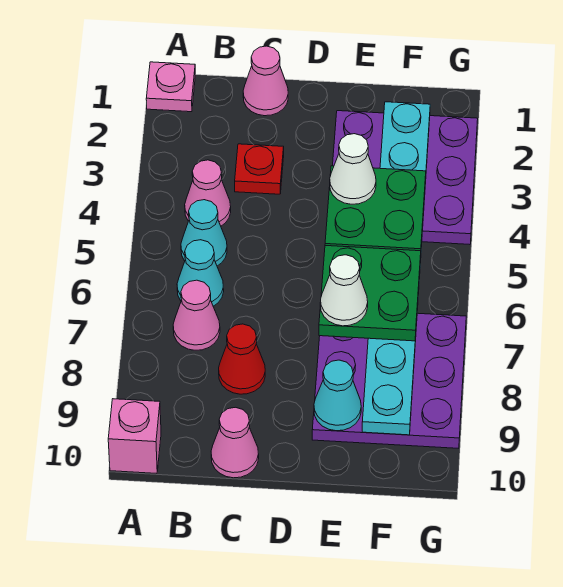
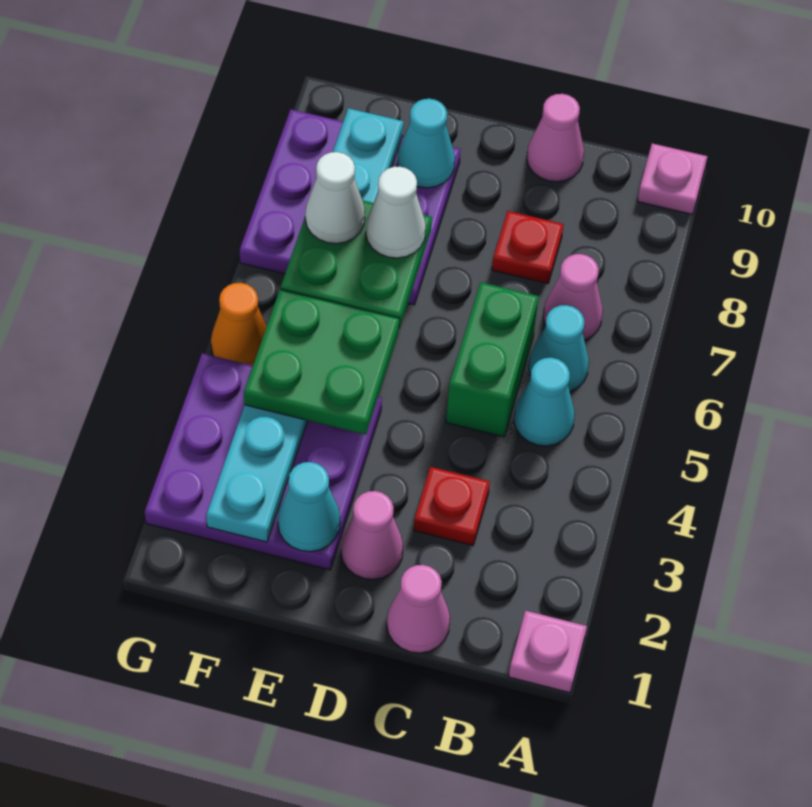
pink 1x1 brick [108,399,161,473] -> pink 1x1 plate [637,144,707,215]
pink 1x1 cone [185,160,231,226] -> pink 1x1 cone moved to [341,491,403,579]
none -> green 1x2 brick [446,282,539,437]
red 1x1 cone [219,324,265,394] -> red 1x1 plate [492,211,564,284]
none -> cyan 1x1 cone [278,462,340,552]
white 1x1 cone [330,134,376,204] -> white 1x1 cone moved to [305,152,365,244]
none -> orange 1x1 cone [211,283,267,366]

